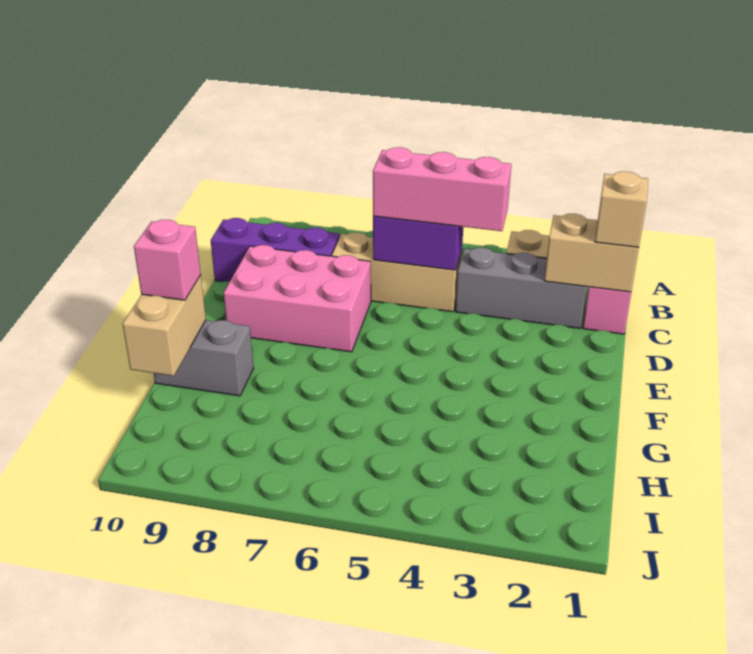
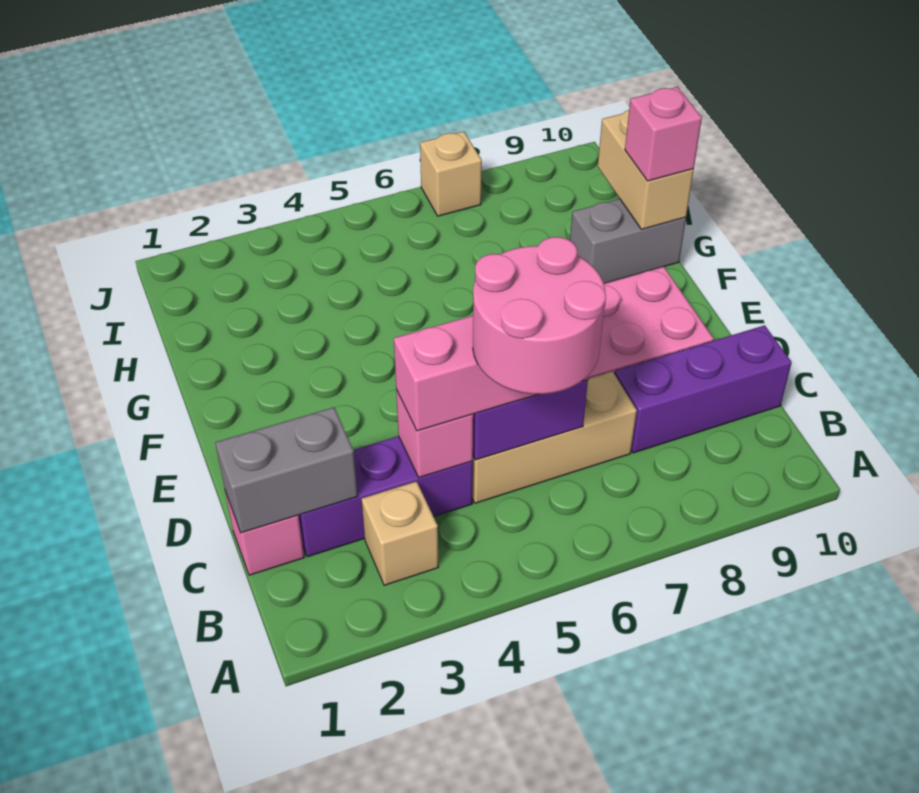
none -> pink 2x2 round brick [473,237,606,394]
tan 1x2 brick [545,214,639,292] -> grey 1x2 brick [215,407,358,533]
tan 1x1 brick [595,172,648,247] -> tan 1x1 brick moved to [420,131,482,216]
grey 1x3 brick [456,248,587,328] -> purple 1x3 brick [298,436,473,557]
none -> pink 1x1 brick [396,389,473,477]

